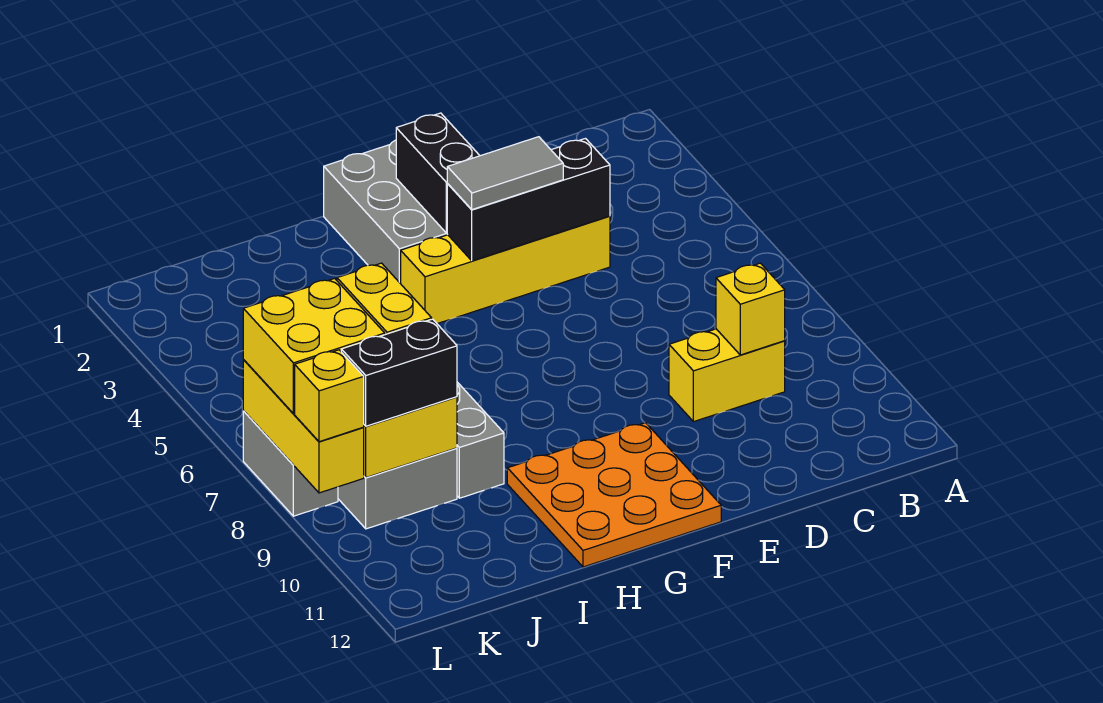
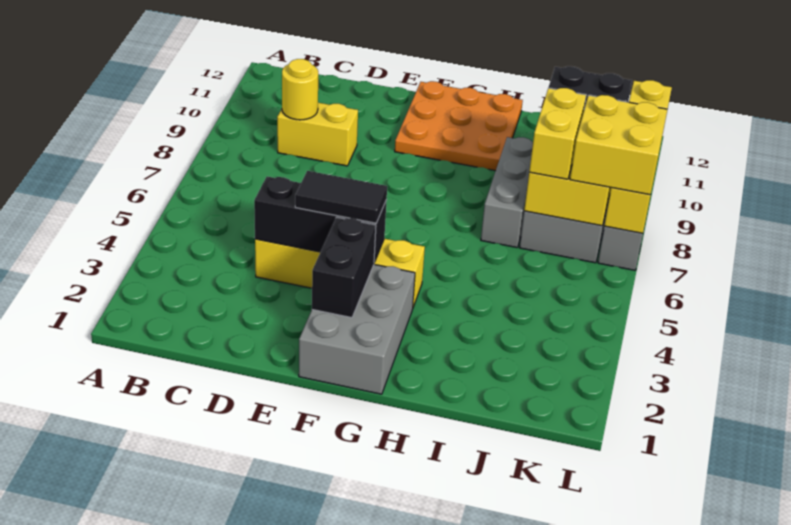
yellow 1x1 brick [716,263,785,355] -> yellow 1x1 round brick [282,59,318,120]
grey 1x2 tile [447,137,563,210] -> black 1x2 tile [295,171,387,223]

